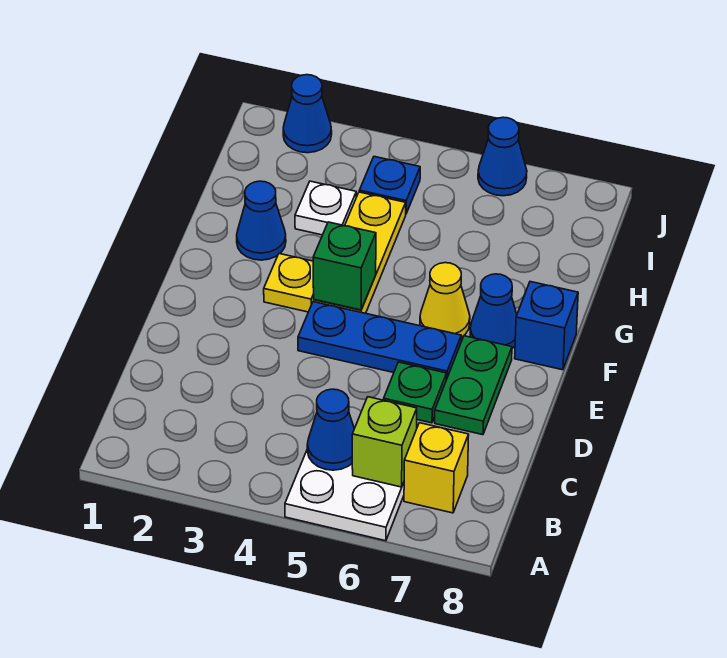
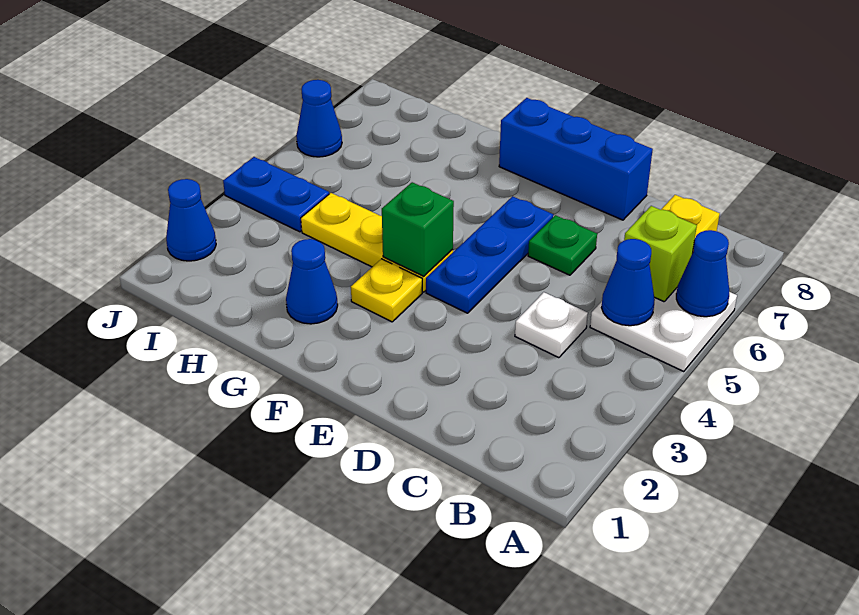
green 1x2 plate [435,336,512,435] -> none
yellow 1x1 cone [420,263,470,337] -> none
blue 1x1 cone [470,274,517,348] -> blue 1x1 cone moved to [676,230,729,317]
blue 1x1 brick [515,282,578,370] -> blue 1x3 brick [499,98,653,220]
white 1x1 plate [295,181,356,235] -> white 1x1 plate moved to [515,292,588,358]
blue 1x1 plate [359,157,420,213] -> blue 1x2 plate [223,157,329,232]

